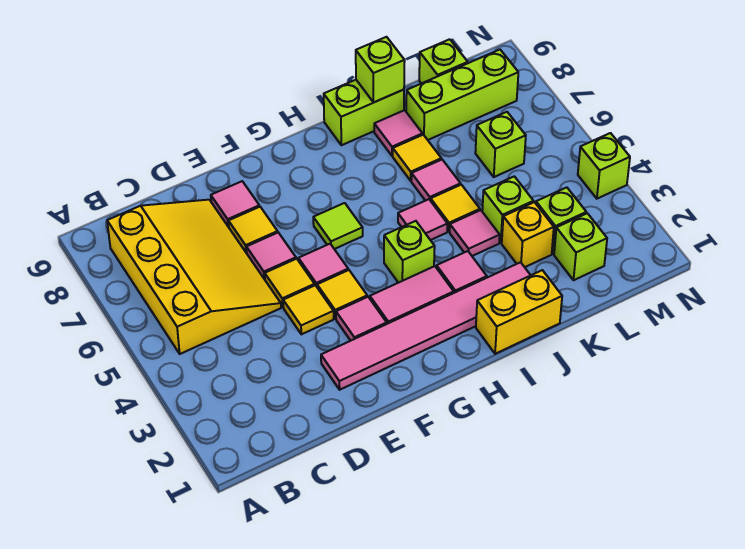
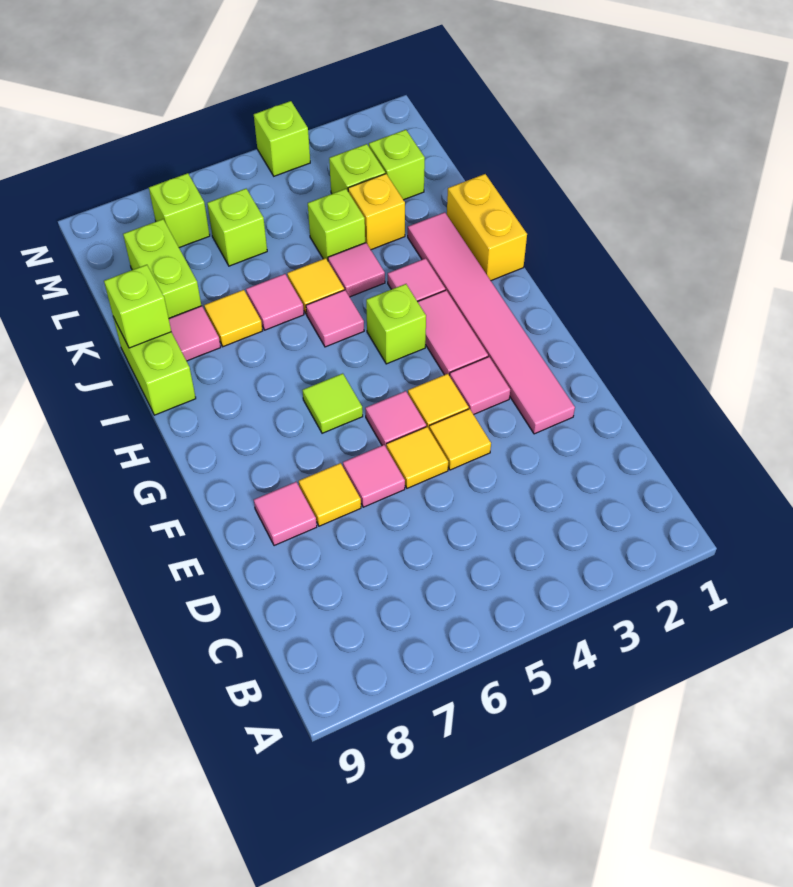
yellow 3x4 slope [107,200,281,354] -> none
lime 1x3 brick [406,50,518,140] -> lime 1x2 brick [123,219,201,318]
lime 1x1 brick [419,39,468,84] -> lime 1x1 brick moved to [149,173,210,248]

